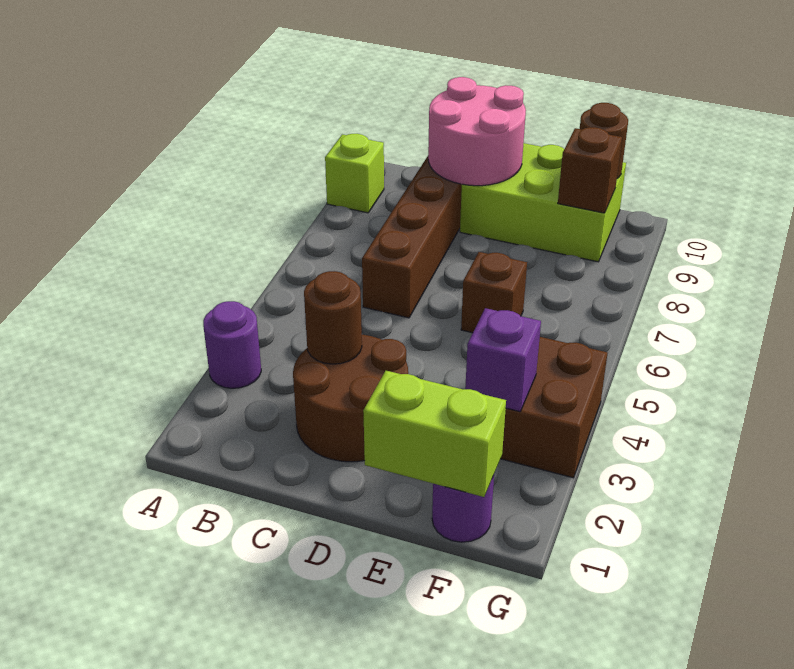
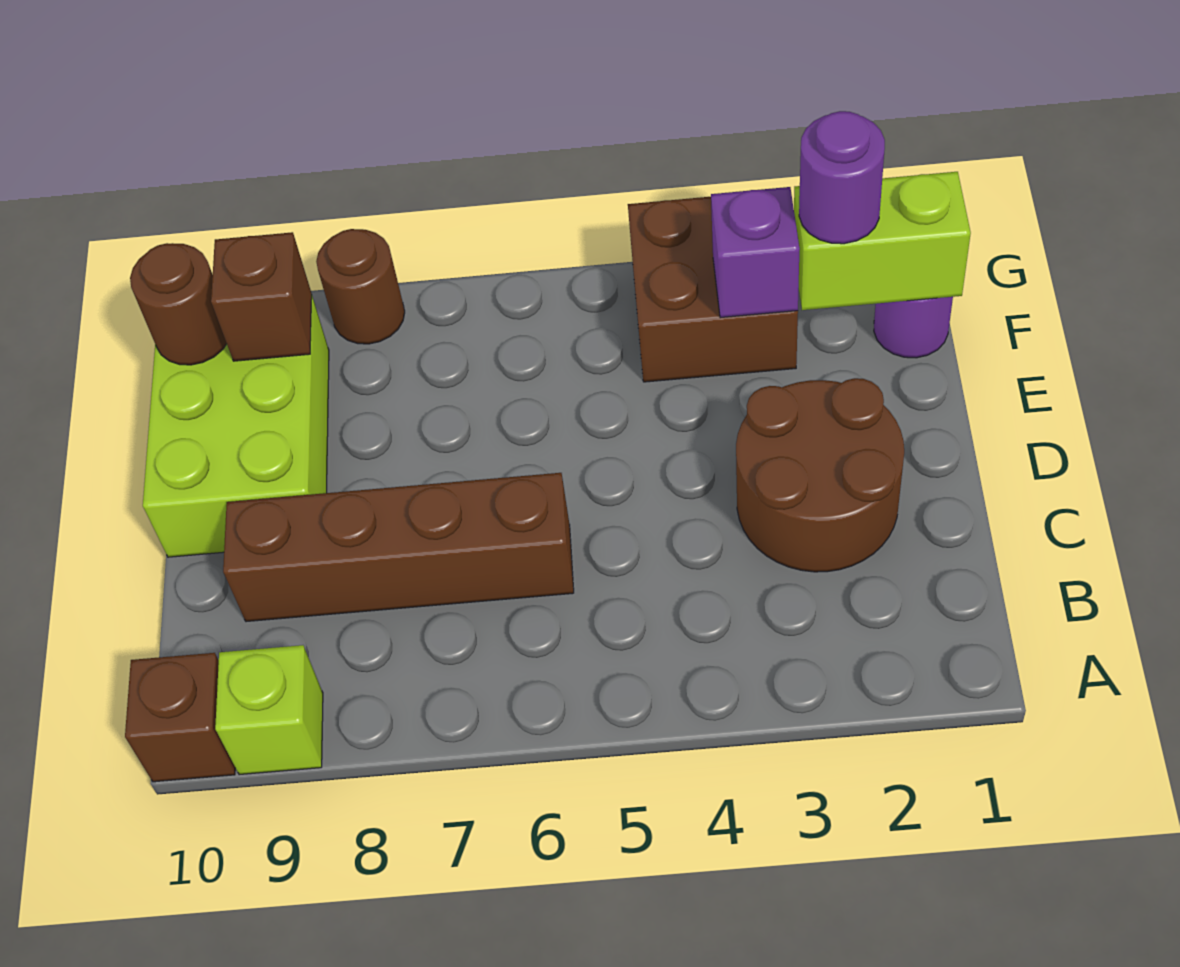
purple 1x1 round brick [203,301,261,388] -> purple 1x1 round brick moved to [799,111,885,244]
brown 1x1 round brick [304,271,362,364] -> brown 1x1 round brick moved to [316,229,405,344]
pink 2x2 round brick [428,77,526,186] -> none
lime 1x2 brick [363,371,506,497] -> lime 1x2 brick turned to [794,172,971,310]
brown 1x1 brick [461,252,527,333] -> brown 1x1 brick moved to [125,653,235,782]

